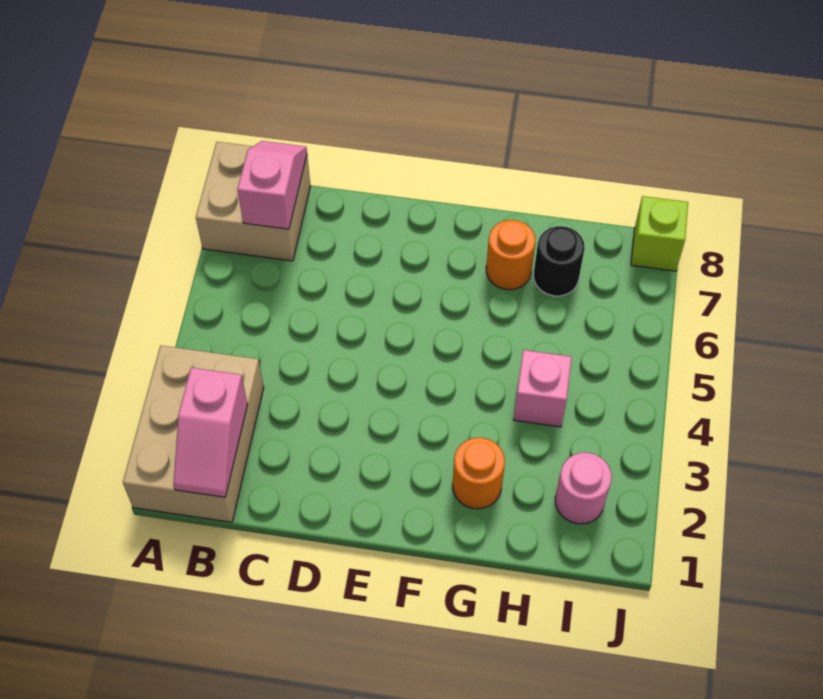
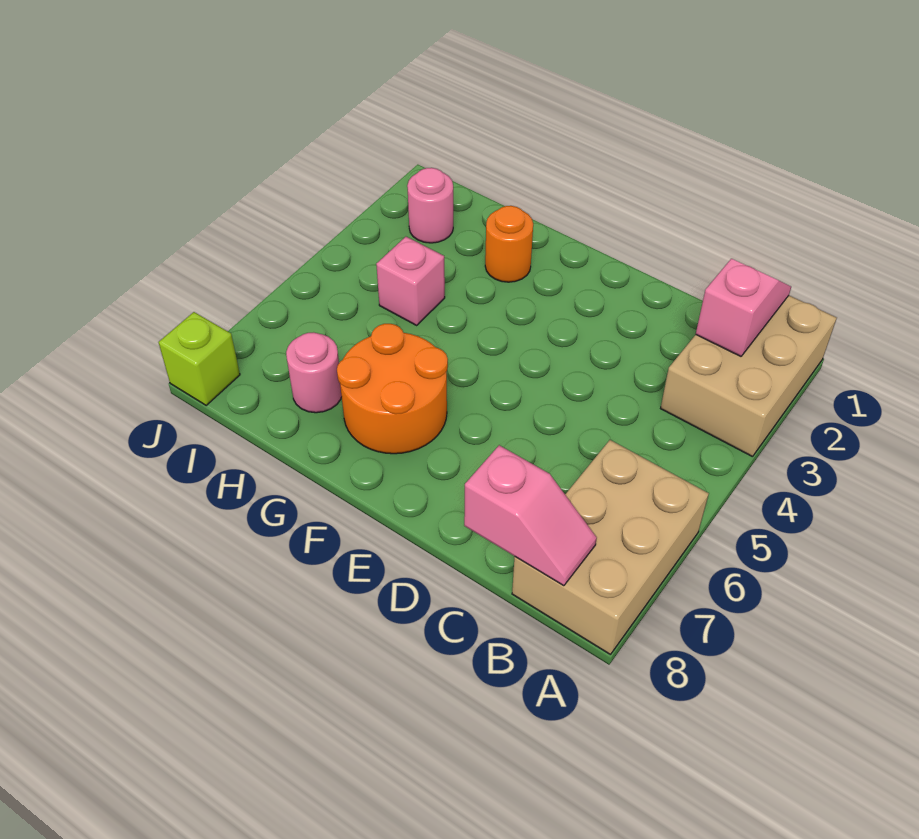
tan 2x2 brick [196,142,310,261] -> tan 2x3 brick [512,440,709,655]
pink 1x2 slope [237,141,307,229] -> pink 1x2 slope turned to [464,445,597,586]
orange 1x1 round brick [486,220,535,290] -> orange 2x2 round brick [337,324,448,454]
black 1x1 round brick [534,226,585,296] -> pink 1x1 round brick [286,332,342,413]

